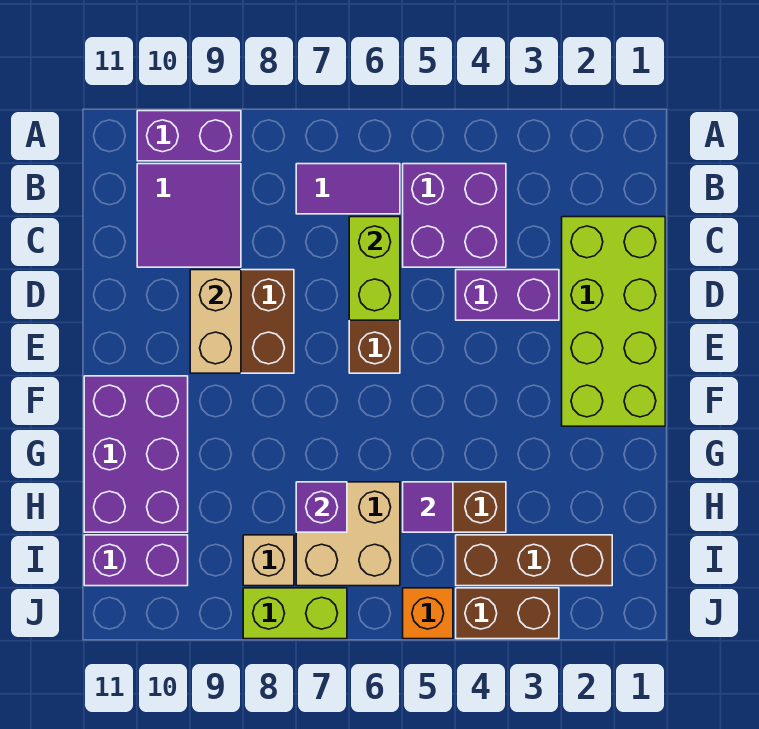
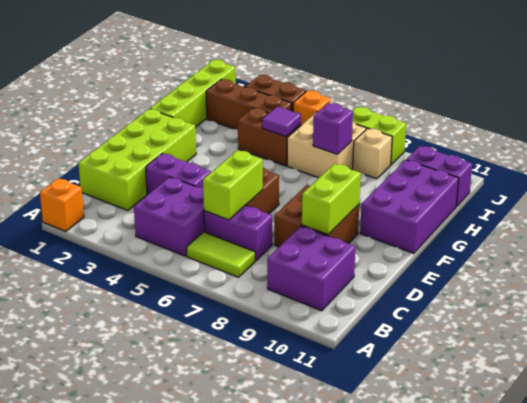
none -> orange 1x1 brick [40,178,84,232]
purple 1x2 brick [137,111,241,161] -> purple 1x2 brick moved to [204,205,272,261]
purple 1x2 tile [296,164,400,214] -> lime 1x2 tile [186,232,255,277]
purple 2x2 tile [137,164,241,267] -> purple 2x2 brick [267,226,355,311]
tan 1x2 brick [190,270,241,373] -> lime 1x2 brick [302,164,361,235]
none -> lime 1x4 brick [150,60,236,127]

